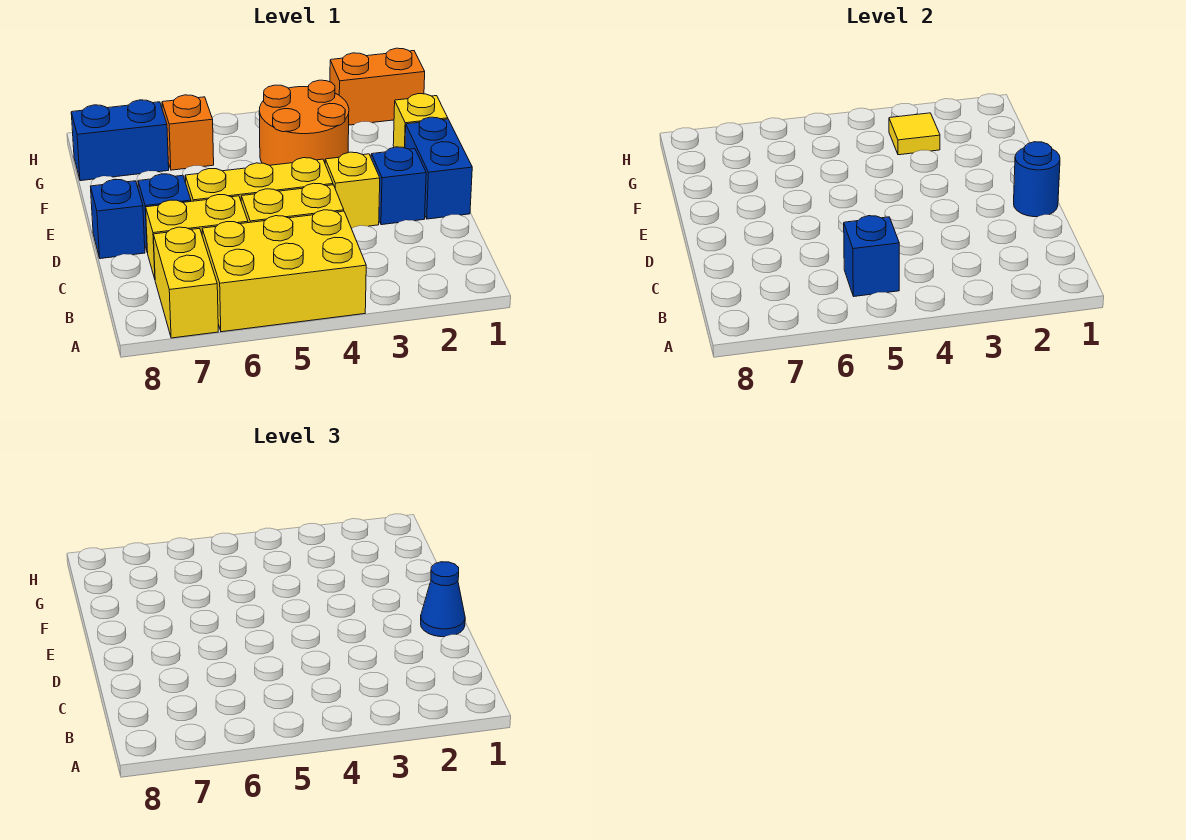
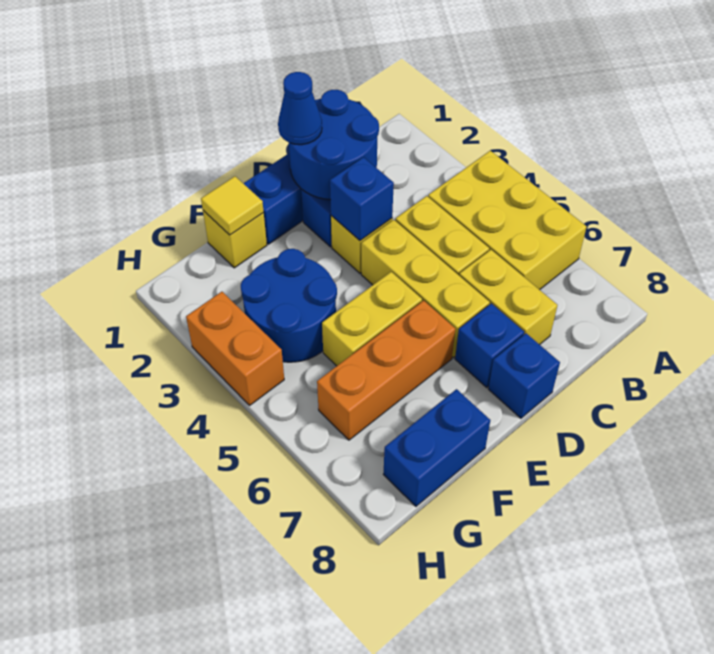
yellow 1x2 brick [153,227,218,338] -> yellow 1x2 brick moved to [322,272,422,366]
blue 1x1 brick [844,216,899,296] -> blue 1x1 brick moved to [330,157,394,241]
blue 1x1 round brick [1014,142,1060,217] -> blue 2x2 round brick [289,90,379,200]
orange 2x2 round brick [259,80,349,165] -> blue 2x2 round brick [241,249,337,362]
yellow 1x1 tile [889,113,940,155] -> yellow 1x1 tile moved to [201,176,264,235]
orange 1x1 brick [162,95,214,170] -> orange 1x3 brick [317,300,456,440]
blue 1x2 brick [71,100,169,181] -> blue 1x2 brick turned to [383,389,490,506]
orange 1x2 brick [330,48,425,125] -> orange 1x2 brick moved to [186,292,284,405]

